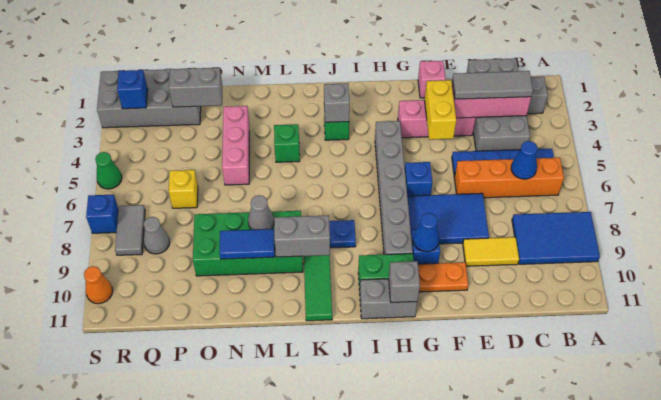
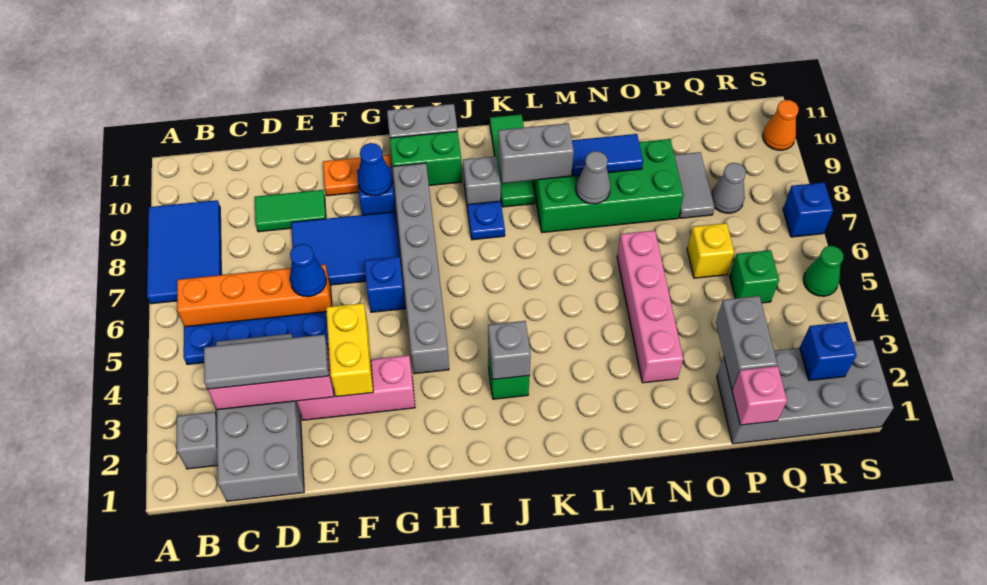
blue 2x3 tile [512,212,600,264] -> blue 2x3 tile turned to [147,200,221,304]
blue 1x1 cone [511,141,538,179] -> blue 1x1 cone moved to [290,244,326,297]
yellow 1x2 tile [463,237,519,266] -> green 1x2 tile [255,190,326,232]
pink 1x1 brick [418,61,446,98] -> pink 1x1 brick moved to [732,366,787,425]
grey 1x1 brick [389,261,420,303] -> grey 1x1 brick moved to [463,156,501,210]
green 1x1 brick [274,124,300,162] -> green 1x1 brick moved to [730,250,779,303]
pink 1x3 brick [222,106,249,185] -> pink 1x4 brick [617,231,683,383]
grey 1x2 brick [169,68,222,107] -> grey 1x2 brick turned to [716,296,777,389]
grey 1x2 tile [115,205,145,255] -> grey 1x2 tile moved to [674,152,715,218]

